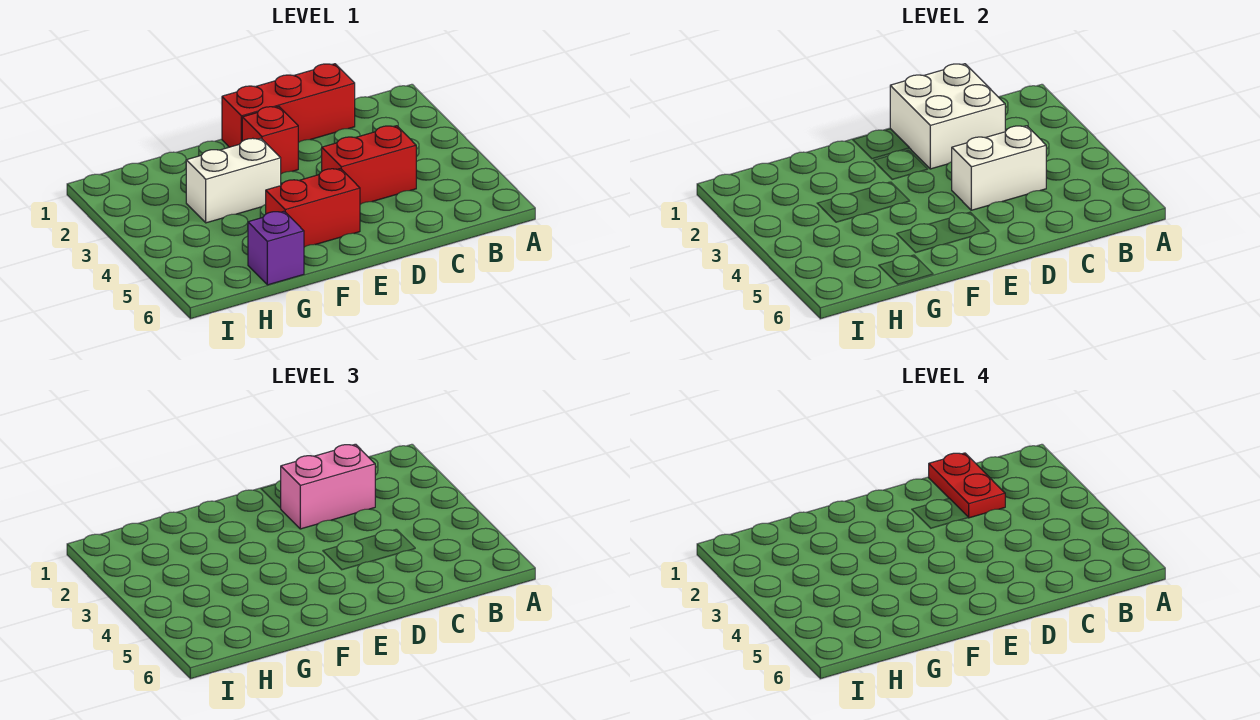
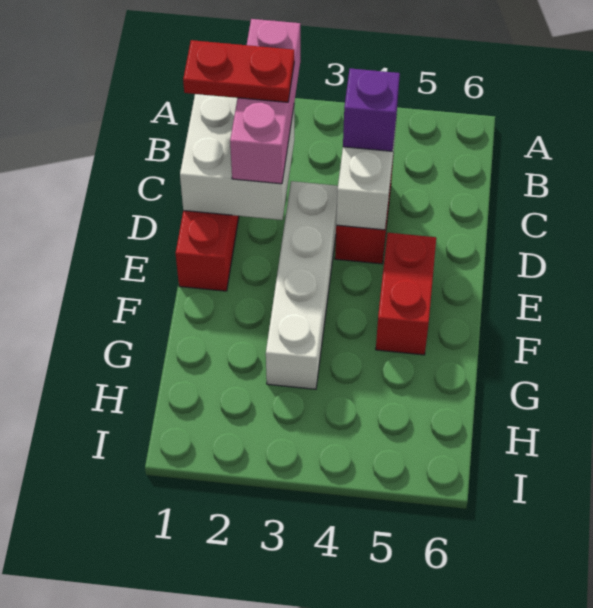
pink 1x2 brick [281,444,375,529] -> pink 1x3 brick [230,19,300,184]
red 1x1 brick [242,107,298,174] -> none
white 1x2 brick [186,138,281,223] -> white 1x4 brick [266,181,338,389]
purple 1x1 brick [248,211,304,285] -> purple 1x1 brick moved to [343,68,400,151]

